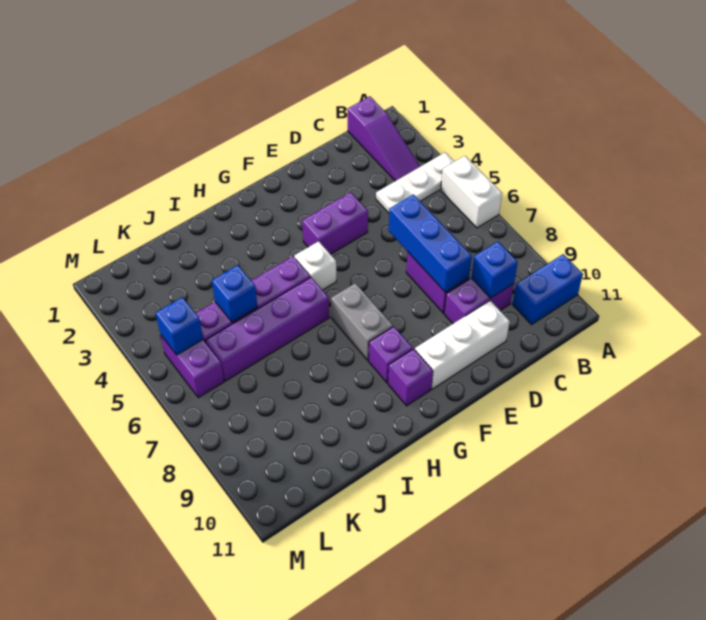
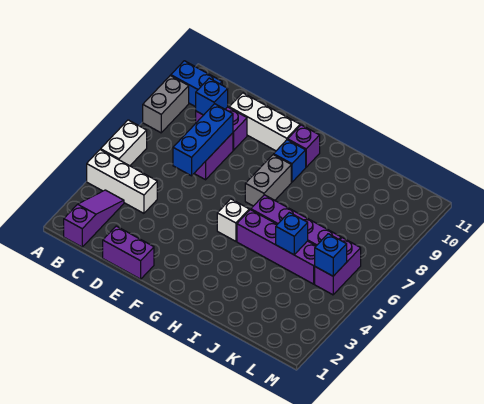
white 1x3 plate [376,153,454,213] -> white 1x3 brick [87,150,157,213]
none -> grey 1x2 brick [143,76,189,133]
purple 1x2 brick [302,192,368,254] -> purple 1x2 brick moved to [103,226,154,279]
purple 1x1 brick [369,327,413,383] -> blue 1x1 brick [274,140,306,182]

